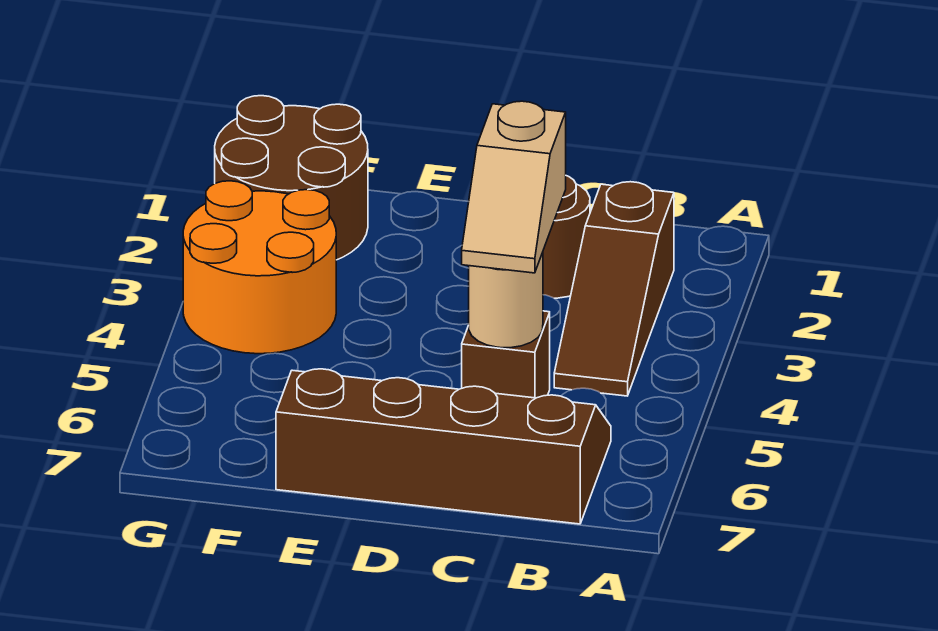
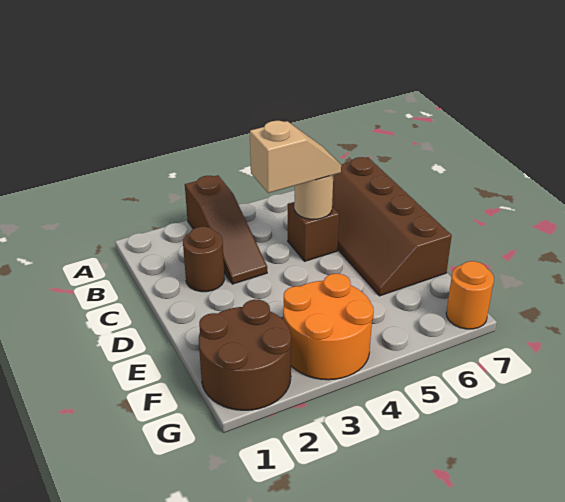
brown 1x3 slope [554,182,674,396] -> brown 1x3 slope turned to [185,175,267,284]
none -> orange 1x1 round brick [446,261,494,329]

